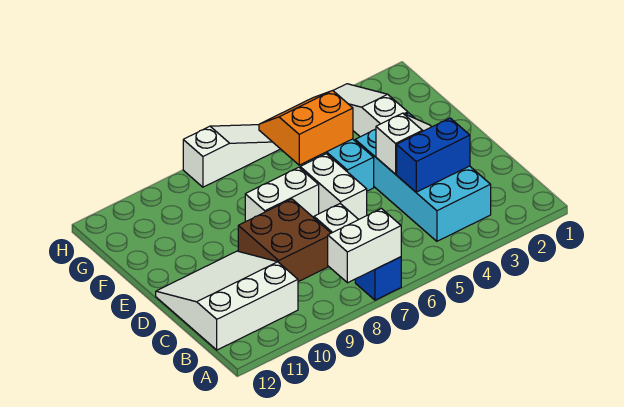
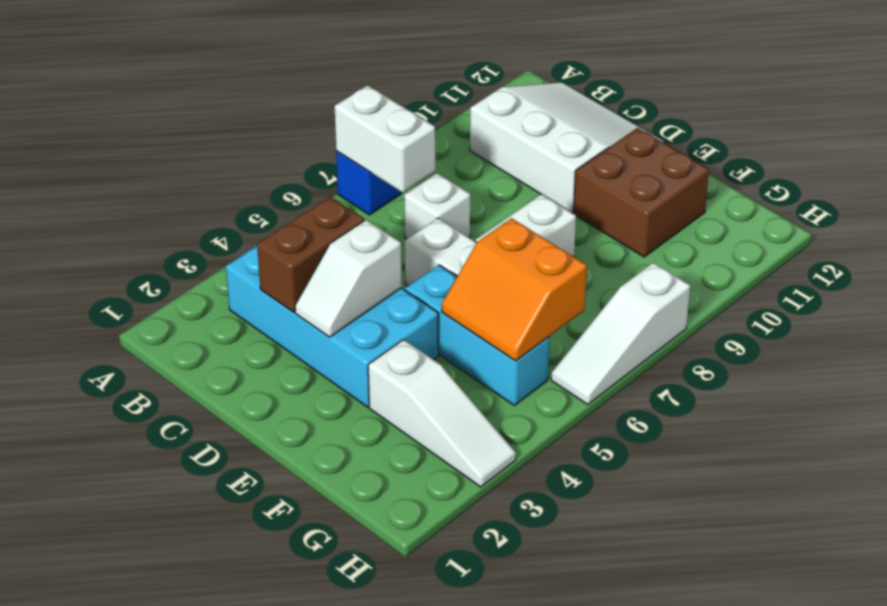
white 1x2 brick [328,209,401,283] -> white 1x2 brick turned to [335,85,435,193]
white 3x3 slope [156,251,298,350] -> white 3x3 slope turned to [470,82,663,212]
blue 1x2 brick [397,118,470,192] -> brown 1x2 brick [257,197,364,312]
brown 2x2 brick [238,199,331,282] -> brown 2x2 brick moved to [573,128,709,257]
orange 2x2 slope [259,90,353,165] -> orange 2x2 slope turned to [442,218,587,361]

